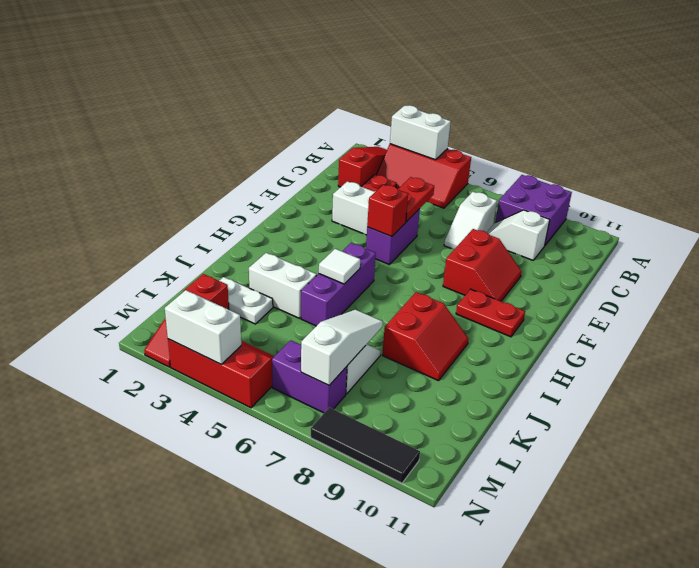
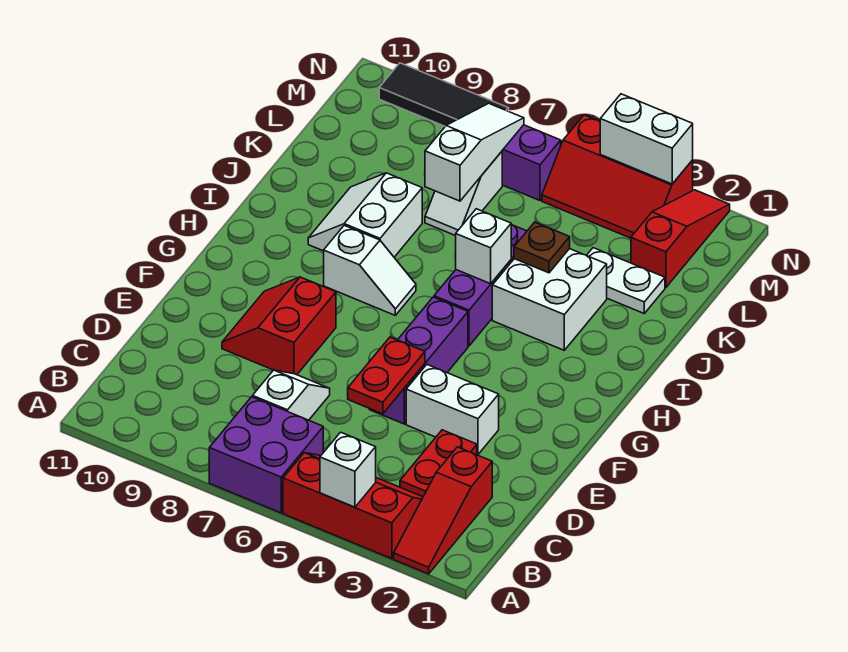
white 1x2 brick [390,105,451,160] -> white 1x1 brick [320,432,376,507]
purple 2x2 brick [495,175,572,245] -> purple 2x2 brick moved to [209,397,323,513]
white 1x2 slope [487,210,550,260] -> white 1x2 slope moved to [324,225,416,315]
purple 1x2 brick [366,209,420,265] -> purple 1x3 brick [369,297,468,424]
red 1x1 brick [367,185,408,236] -> none
red 1x2 plate [456,289,525,337] -> none
white 1x1 tile [319,249,360,284] -> white 1x1 brick [455,209,511,284]
red 2x2 slope [382,292,469,381] -> white 2x2 slope [308,173,422,257]
white 1x2 brick [249,253,317,318] -> white 2x2 brick [492,249,607,350]
none -> brown 1x1 plate [514,222,570,273]
white 1x3 slope [301,310,383,385] -> white 1x3 slope turned to [425,103,524,201]

